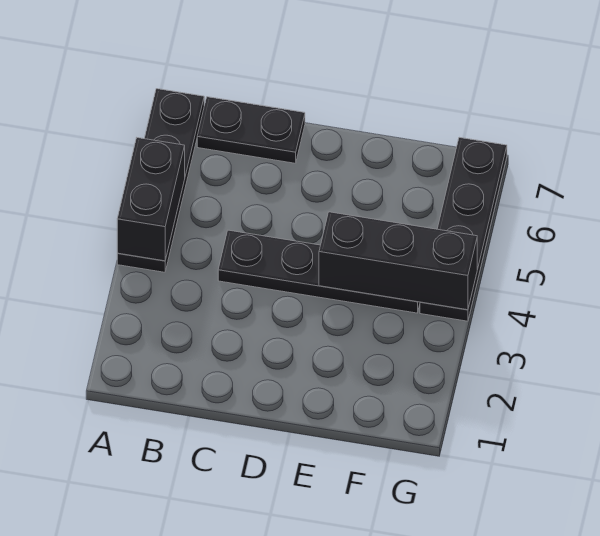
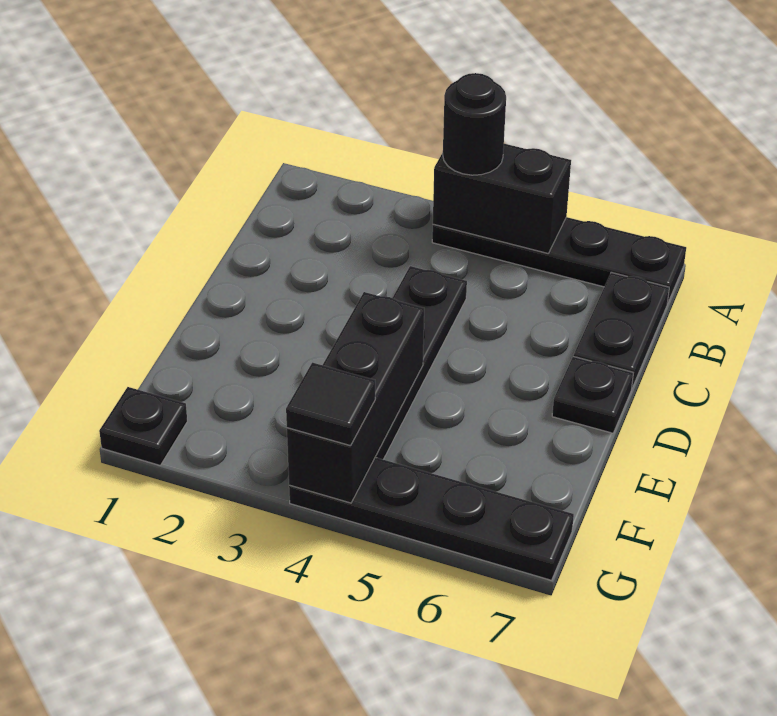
none -> black 1x1 round brick [443,73,506,175]
none -> black 1x1 plate [552,356,633,433]
none -> black 1x1 plate [99,387,187,465]
none -> black 1x1 tile [286,363,375,446]

